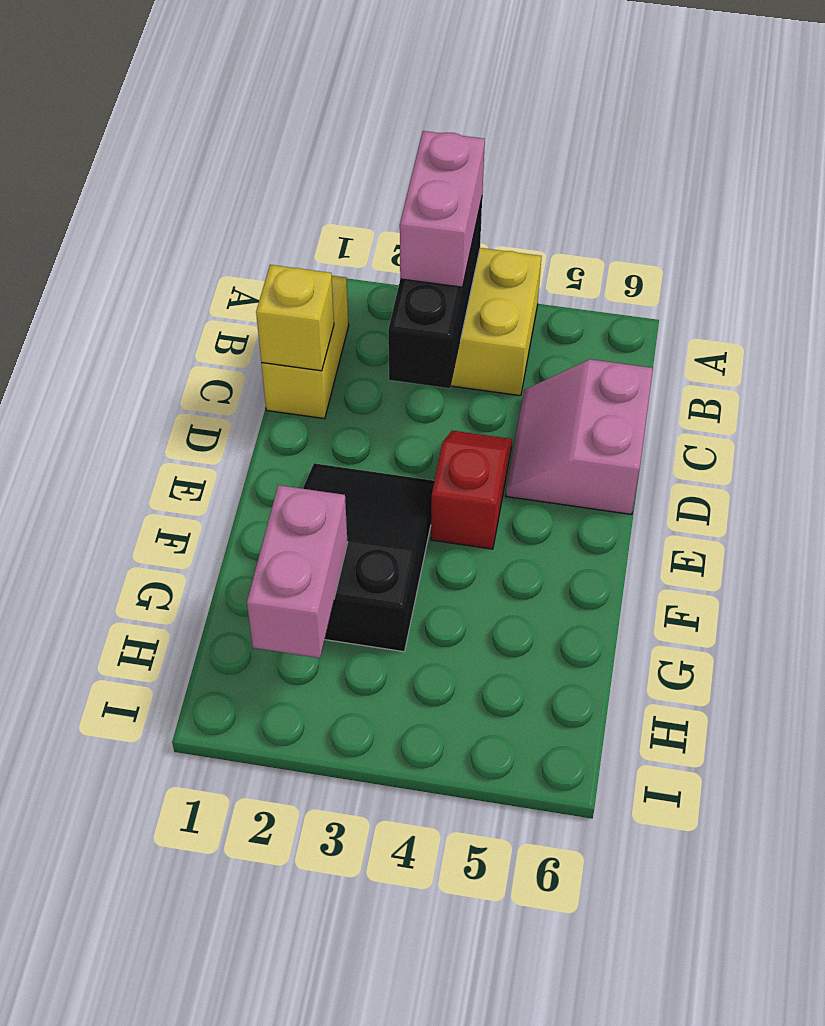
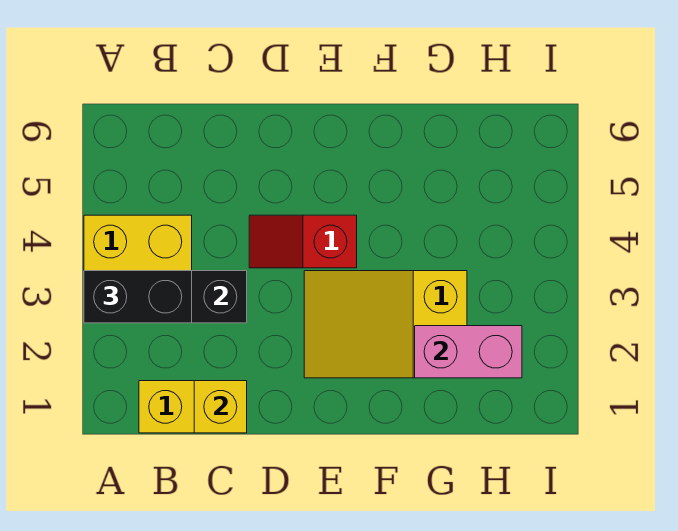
pink 1x2 brick [400,131,485,287] -> black 1x2 brick [84,271,192,323]
pink 2x2 slope [506,359,653,514] -> none
black 2x3 slope [303,463,434,652] -> yellow 2x3 slope [304,271,467,378]

